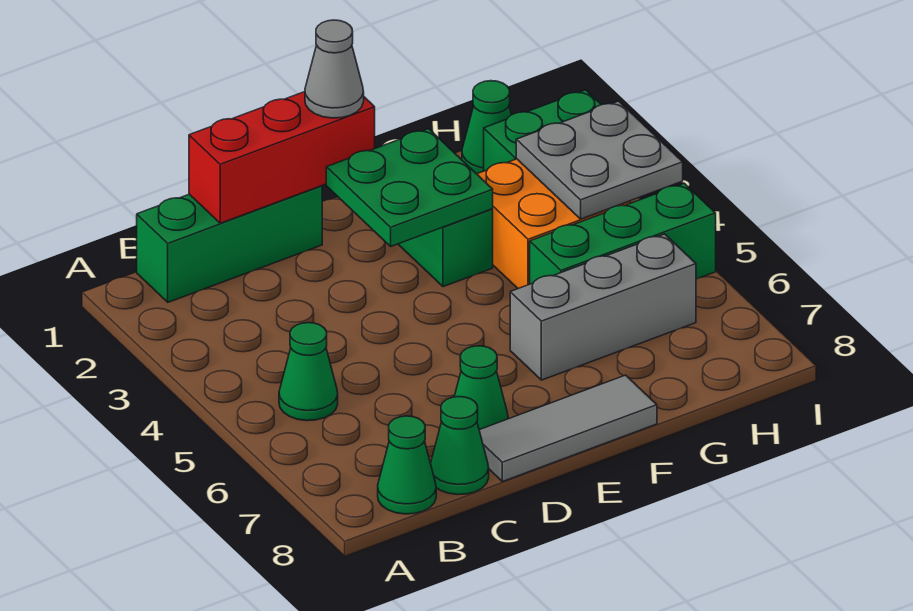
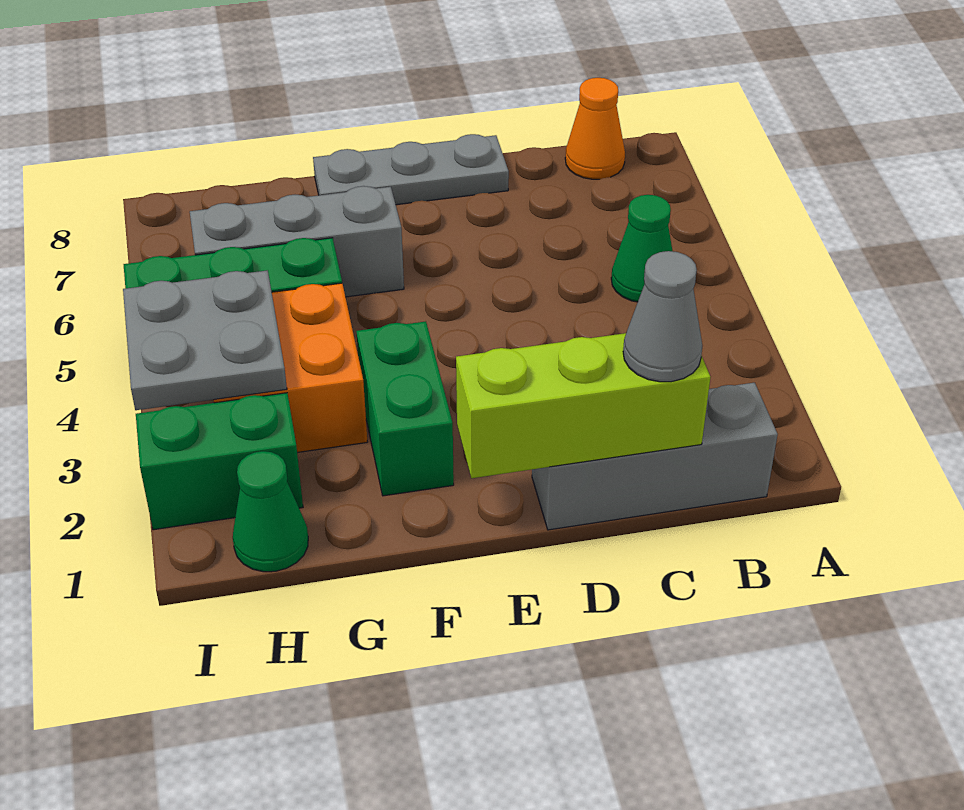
green 1x3 brick [137,186,322,302] -> grey 1x3 brick [532,383,778,530]
green 1x1 cone [378,416,436,514] -> orange 1x1 cone [565,78,625,179]
red 1x3 brick [189,92,375,223] -> lime 1x3 brick [456,333,710,478]
green 1x1 cone [431,397,489,495] -> none
green 1x1 cone [454,346,508,430] -> none
grey 1x3 tile [479,375,657,482] -> grey 1x3 plate [313,134,509,205]
grey 1x1 cone [305,20,364,118] -> grey 1x1 cone moved to [623,251,702,382]
green 2x2 plate [326,129,493,246] -> none

